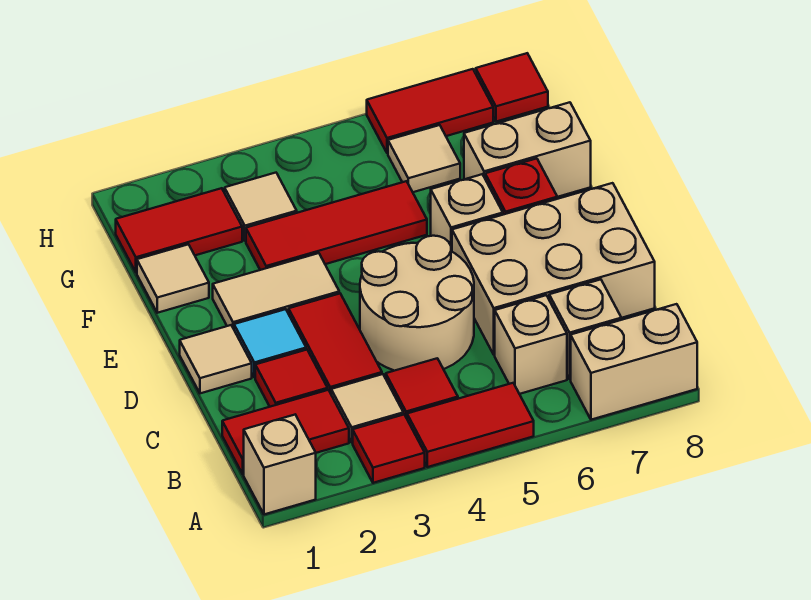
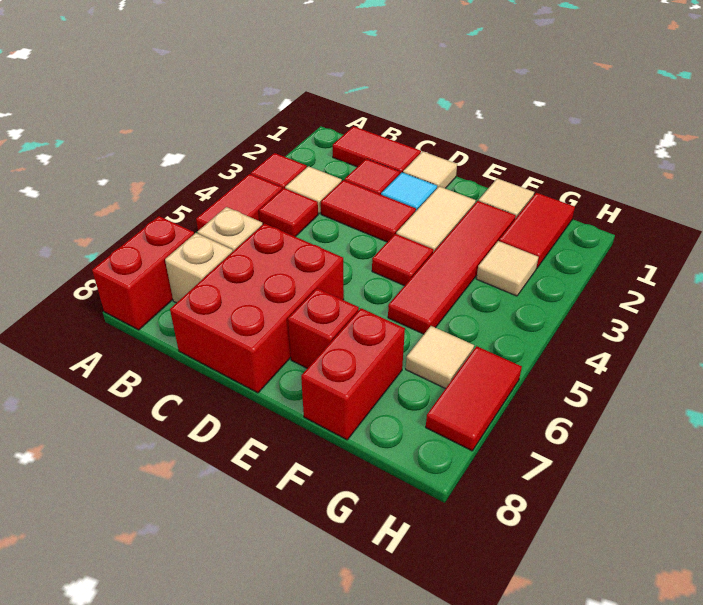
tan 1x1 brick [244,415,316,514] -> none
tan 1x2 brick [571,304,697,420] -> red 1x2 brick [92,216,194,330]
red 1x2 tile [222,390,349,474] -> red 1x2 tile turned to [333,126,421,174]
tan 2x2 round brick [360,236,474,371] -> none
tan 2x3 brick [452,183,655,355] -> red 2x3 brick [170,223,344,393]
tan 1x1 brick [431,174,503,251] -> none
red 1x3 tile [246,181,427,270] -> red 1x4 tile [388,201,516,334]
tan 1x2 brick [464,102,591,197] -> red 1x2 brick [301,308,405,440]
red 1x1 tile [476,53,548,122] -> red 1x1 tile moved to [372,234,433,286]

